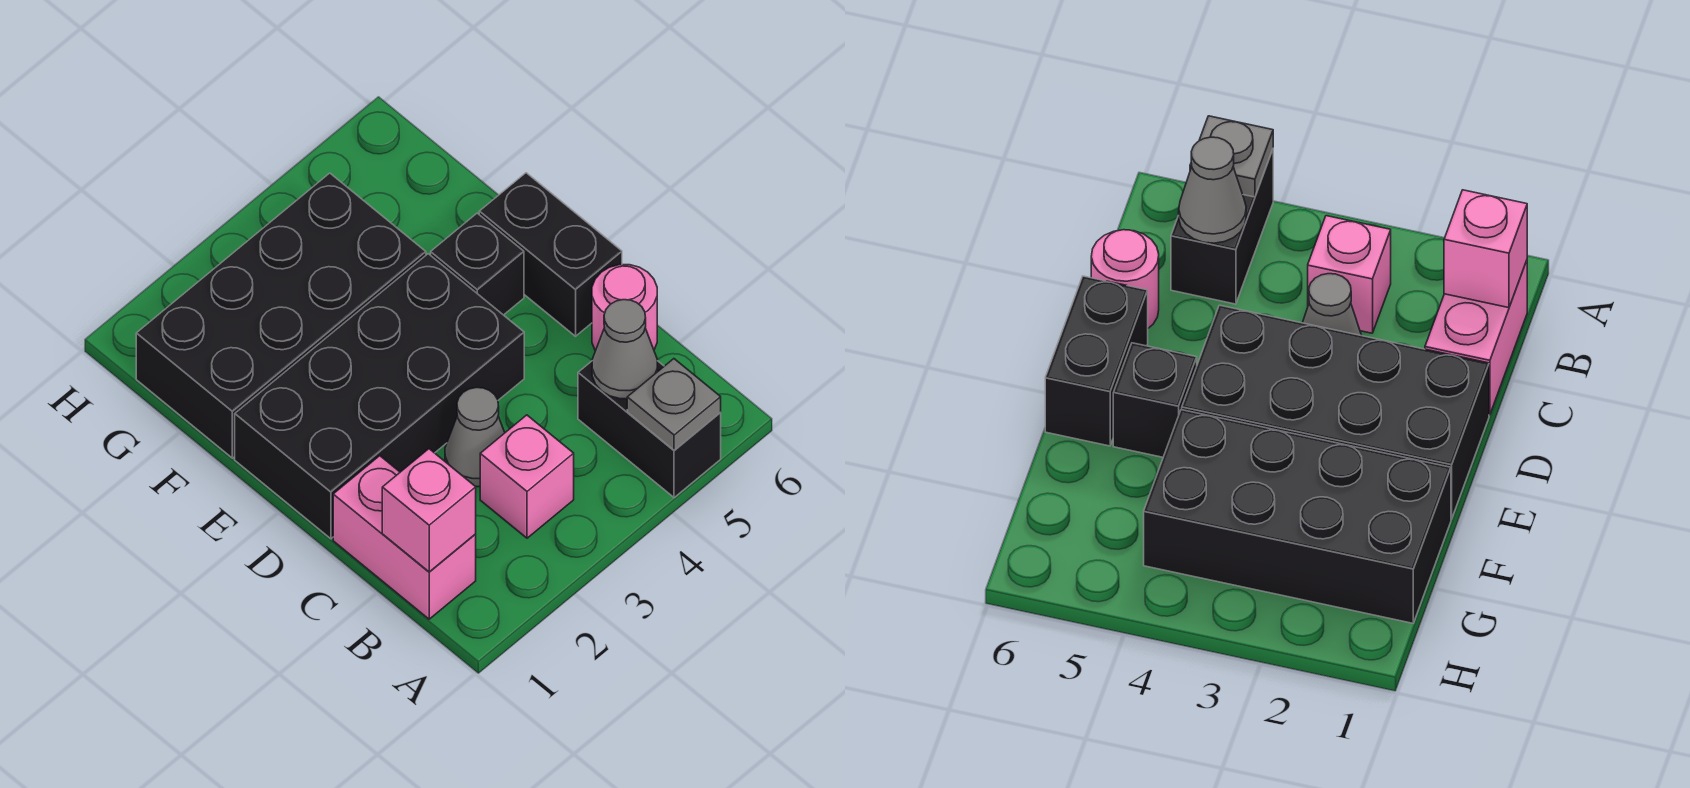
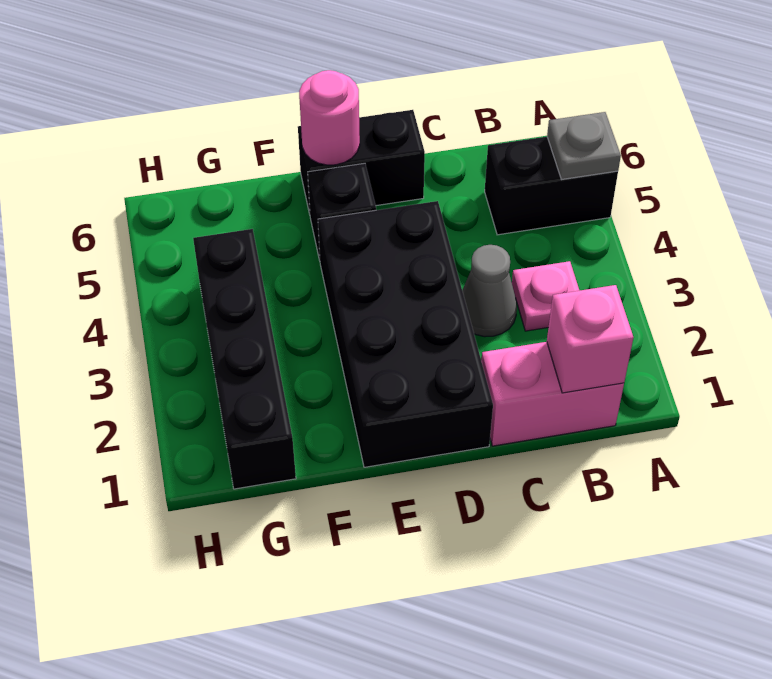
pink 1x1 brick [480,415,574,538] -> pink 1x1 plate [512,261,580,331]
grey 1x1 cone [592,300,657,399] -> none
pink 1x1 round brick [592,265,657,351] -> pink 1x1 round brick moved to [299,70,360,165]
black 2x4 brick [136,173,426,458] -> black 1x4 brick [193,229,296,489]

